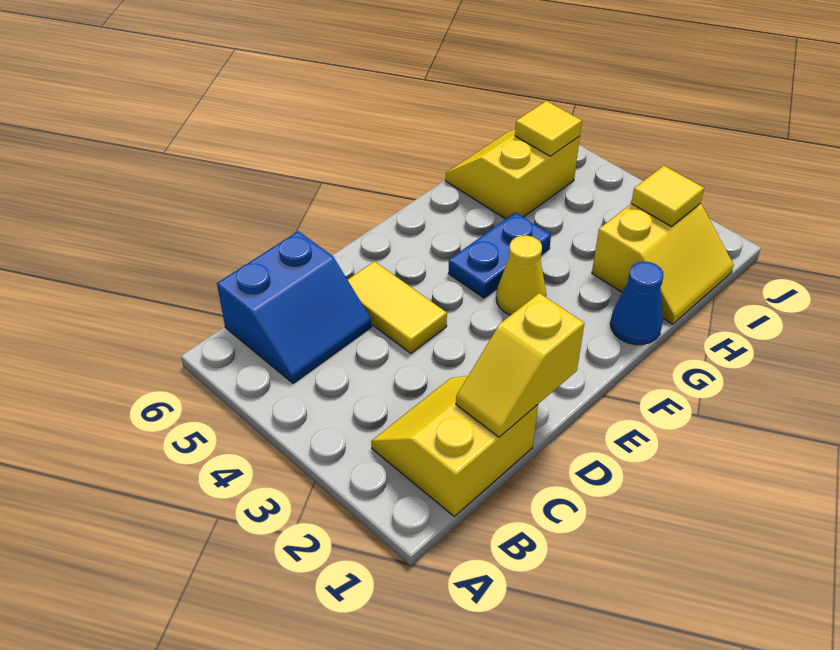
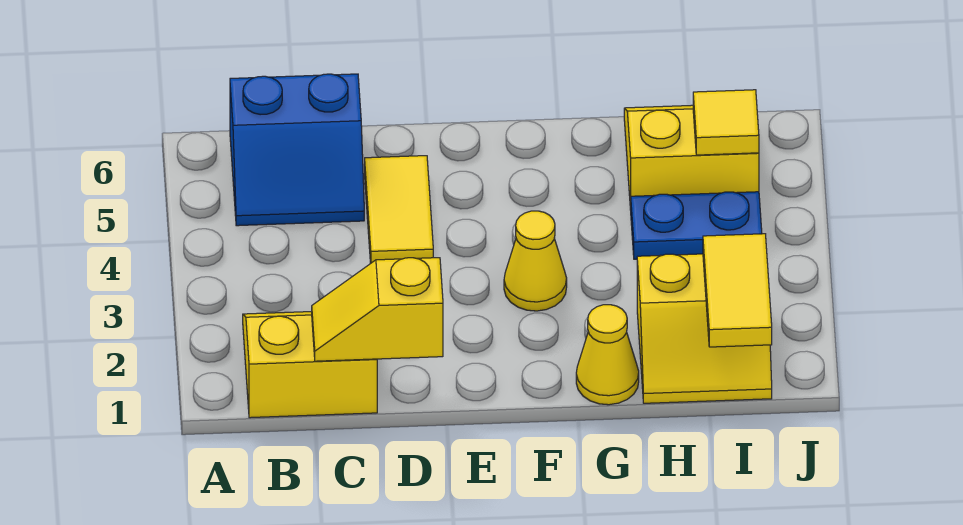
blue 1x2 plate [448,212,551,298] -> blue 1x2 plate moved to [631,192,762,259]
blue 1x1 cone [610,262,663,345] -> yellow 1x1 cone [576,305,639,405]
yellow 1x1 tile [631,166,704,227] -> yellow 1x2 tile [703,234,772,347]

